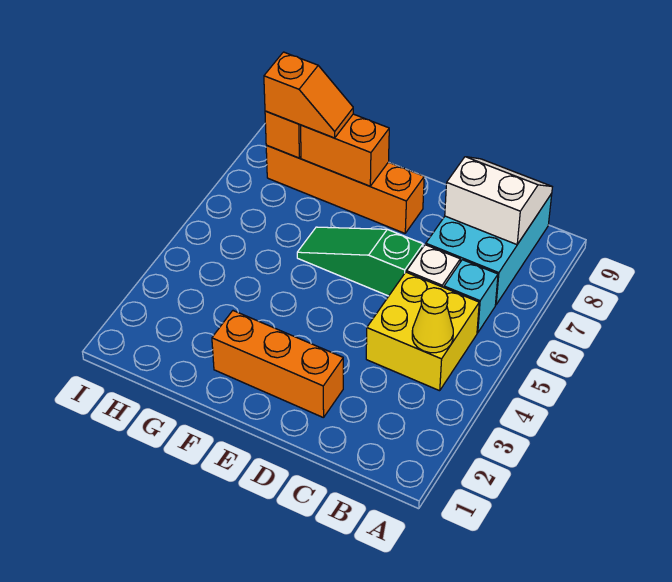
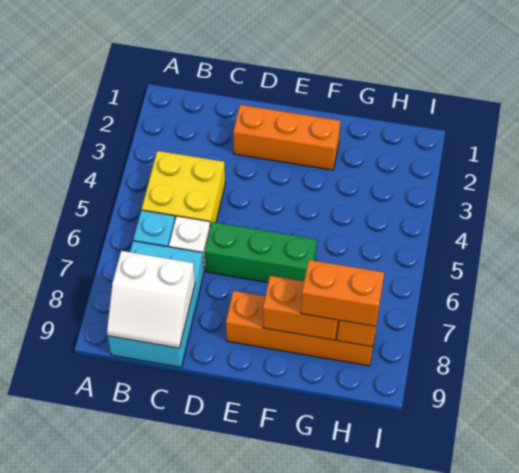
yellow 1x1 cone [412,288,453,353] -> none
green 1x3 slope [297,227,423,296] -> green 1x3 brick [205,222,317,282]
orange 1x2 slope [264,52,353,138] -> orange 1x2 brick [301,260,384,326]

